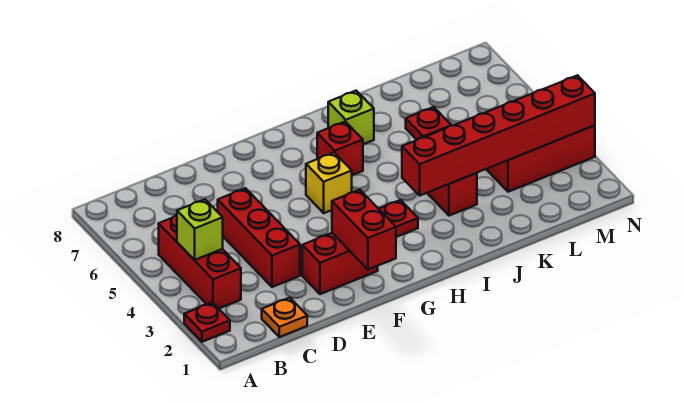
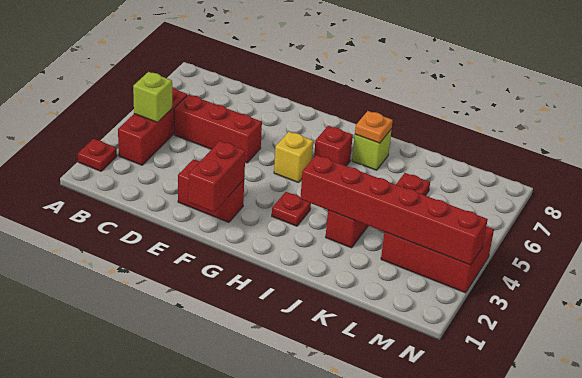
orange 1x1 plate [262,298,307,337] -> orange 1x1 plate moved to [355,111,393,143]
red 1x3 brick [218,188,300,287] -> red 1x3 brick turned to [174,94,262,163]

